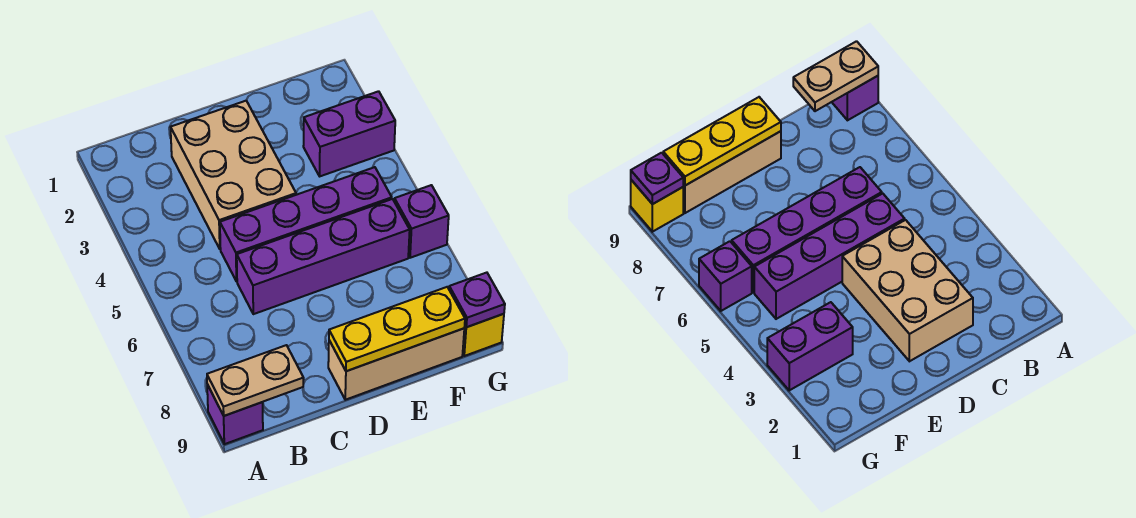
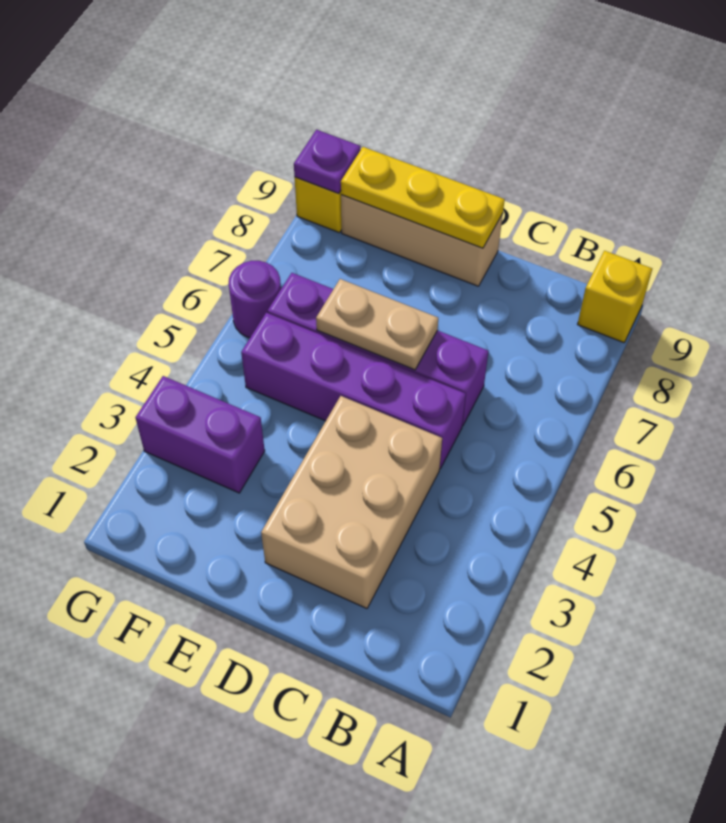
purple 1x1 brick [207,385,263,444] -> yellow 1x1 brick [577,251,652,343]
tan 1x2 plate [207,345,304,416] -> tan 1x2 plate moved to [316,279,438,370]
purple 1x1 brick [394,185,449,258] -> purple 1x1 round brick [229,261,281,338]

